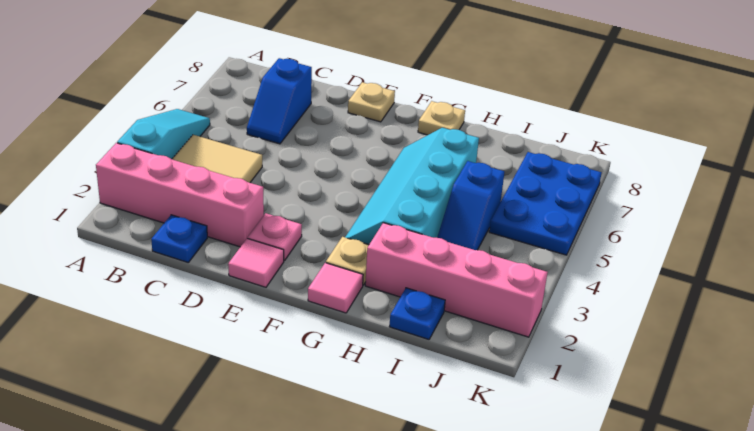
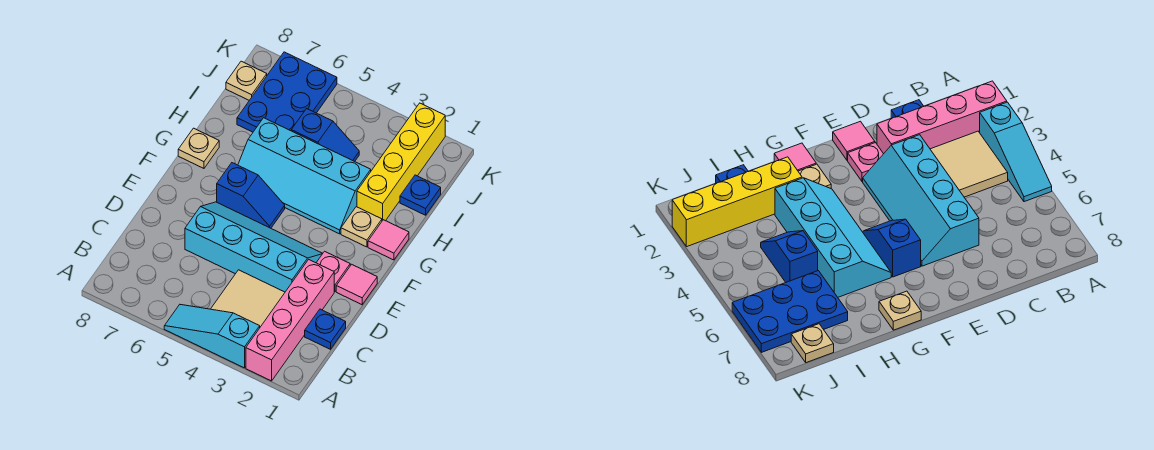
blue 1x2 slope [247,58,312,144] -> blue 1x2 slope moved to [217,163,285,228]
none -> cyan 2x4 slope [185,202,323,292]
tan 1x1 plate [348,82,395,122] -> tan 1x1 plate moved to [226,61,267,100]
pink 1x4 brick [365,223,548,337] -> yellow 1x4 brick [357,103,445,221]
blue 2x3 plate [489,152,602,255] -> blue 2x3 plate turned to [237,52,337,132]

